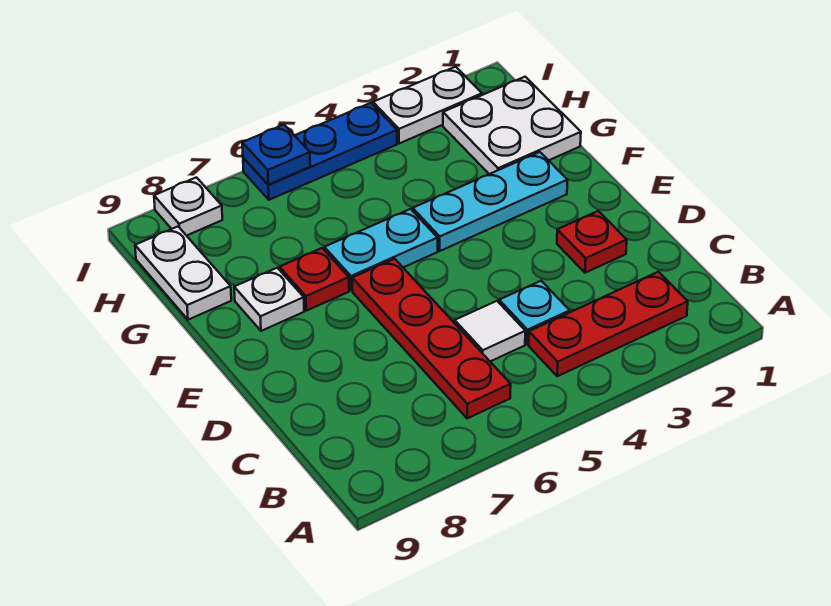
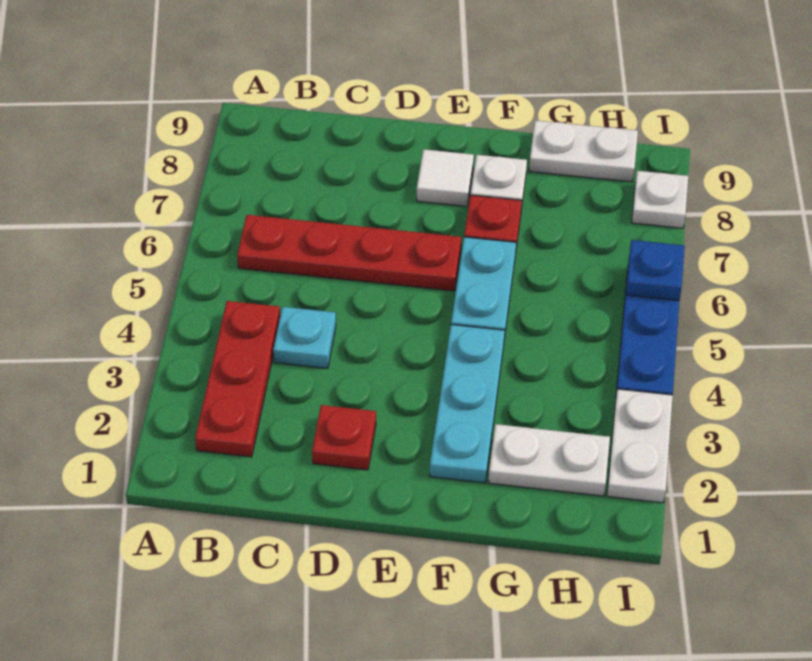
white 1x1 tile [455,301,525,361] -> white 1x1 tile moved to [417,149,474,206]
white 2x2 plate [443,77,581,174] -> white 1x2 plate [489,424,610,496]

